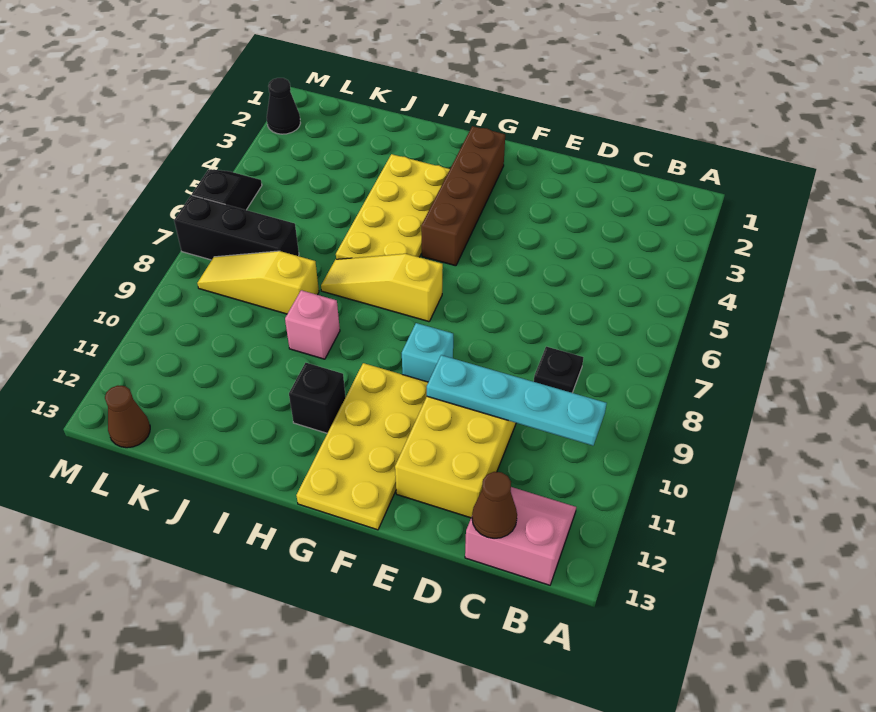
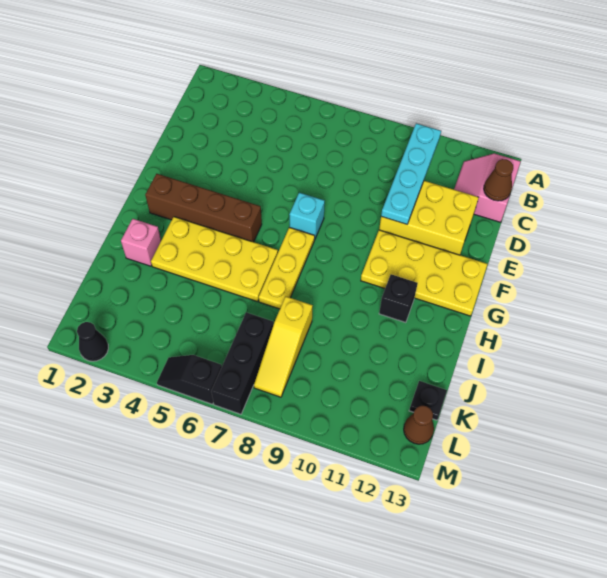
black 1x1 plate [534,347,583,393] -> black 1x1 plate moved to [409,381,447,420]
cyan 1x1 brick [402,323,453,382] -> cyan 1x1 brick moved to [289,193,325,240]
yellow 1x3 slope [321,254,443,322] -> yellow 1x3 plate [259,227,315,309]
pink 1x1 brick [285,290,340,359] -> pink 1x1 brick moved to [121,219,161,266]

